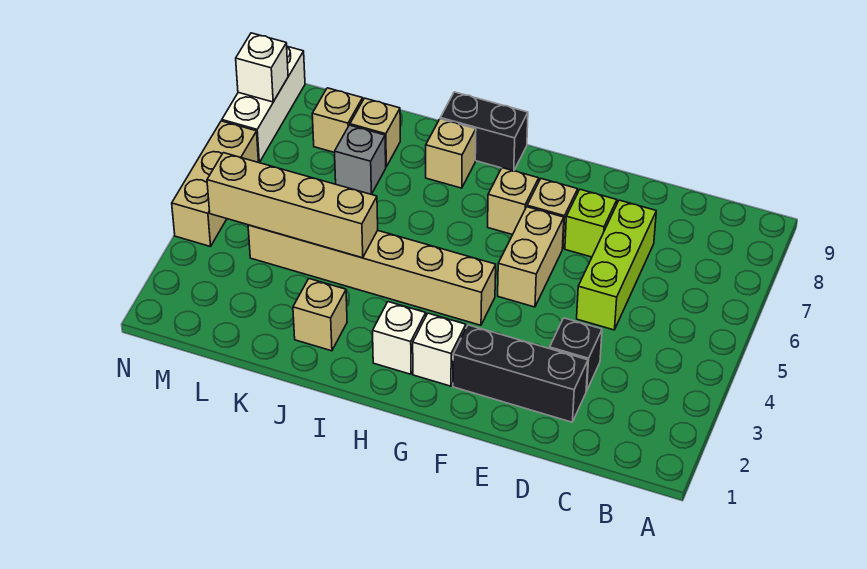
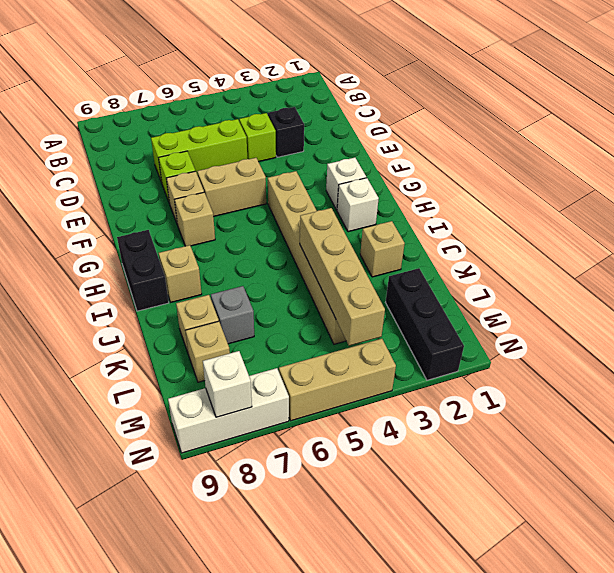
black 1x3 brick [453,325,588,422] -> black 1x3 brick moved to [386,268,464,380]
none -> lime 1x1 brick [239,113,276,162]

